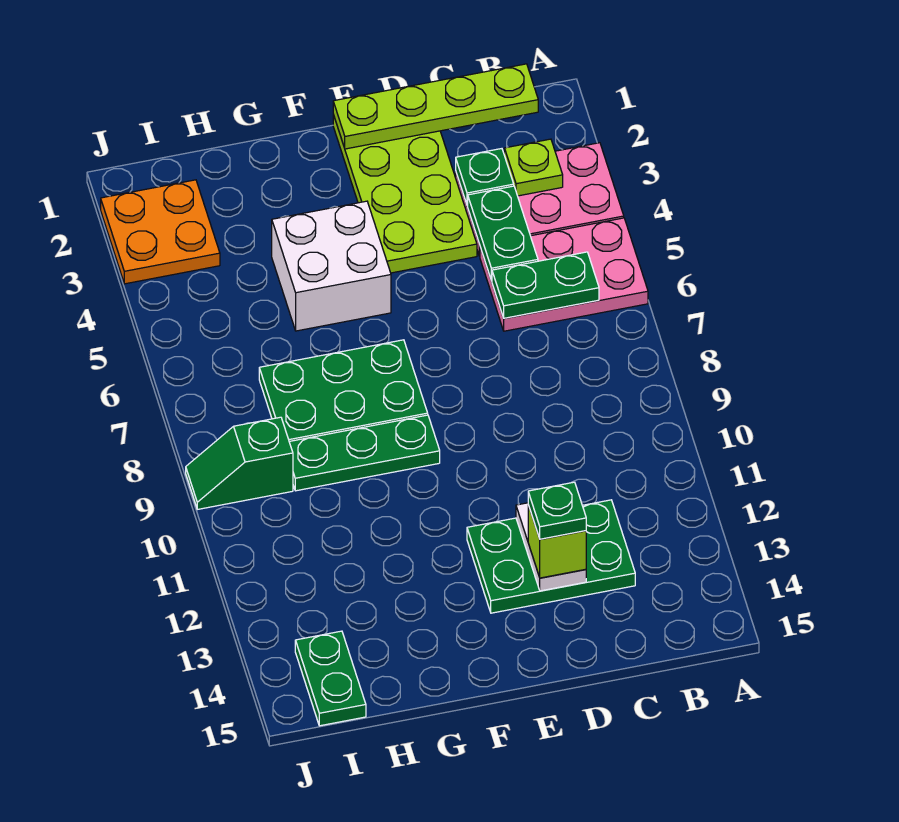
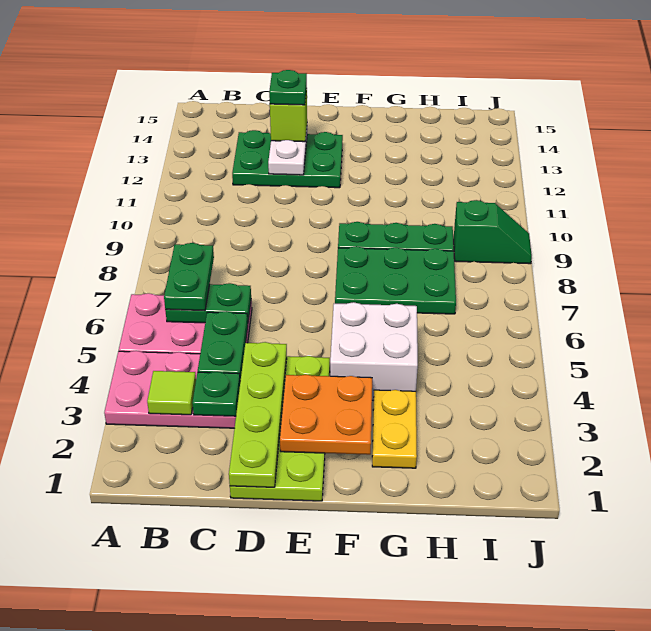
lime 1x4 plate [333,64,538,149] -> lime 1x4 plate turned to [229,342,287,487]
lime 1x1 plate [504,139,563,196] -> lime 1x1 tile [147,371,196,415]
none -> yellow 1x2 plate [372,390,417,468]
orange 2x2 plate [101,180,220,284] -> orange 2x2 plate moved to [280,375,372,455]
green 1x2 plate [295,631,366,726] -> green 1x2 plate moved to [164,243,214,311]

